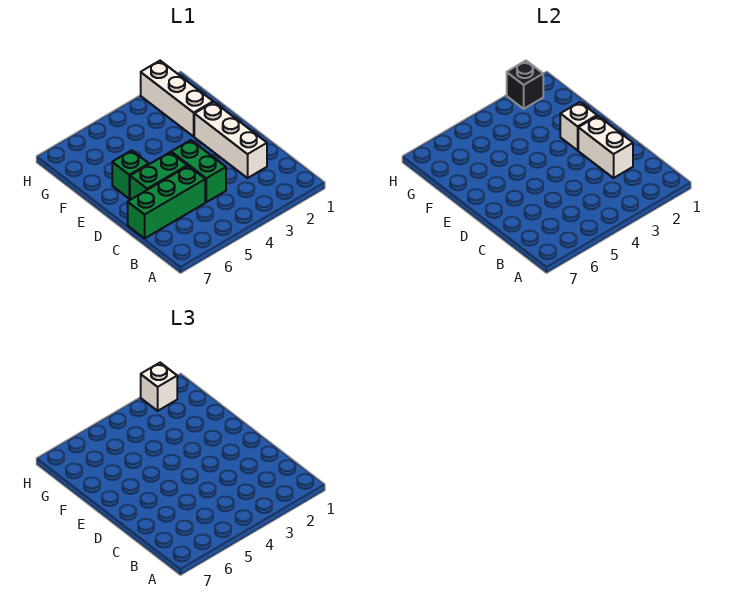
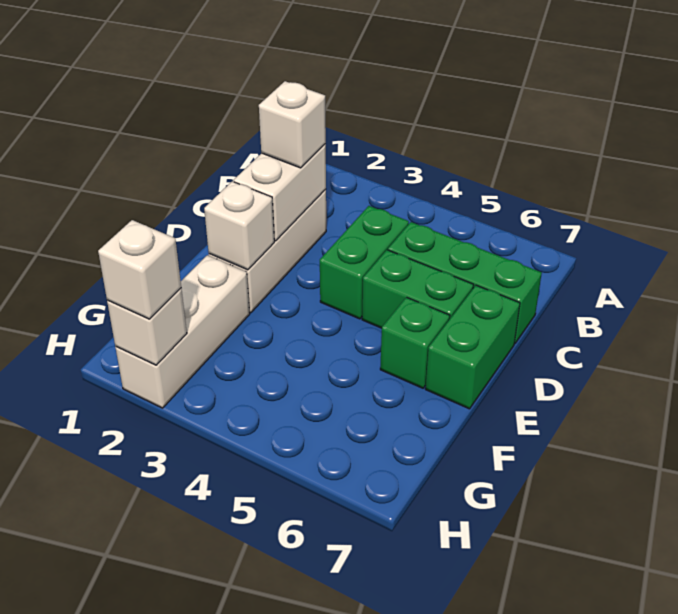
none -> white 1x1 brick [259,81,326,168]
none -> green 1x2 brick [426,285,520,409]
black 1x1 brick [507,61,543,109] -> white 1x1 brick [107,288,187,365]

